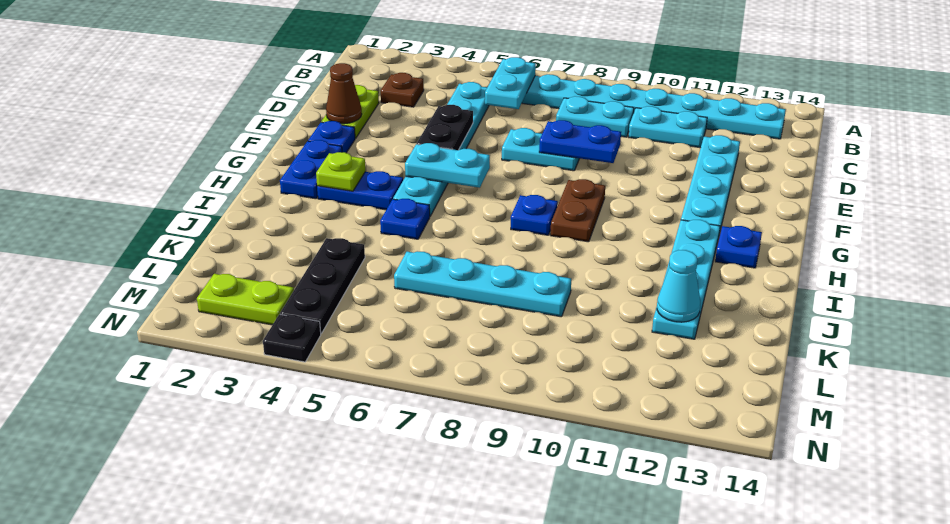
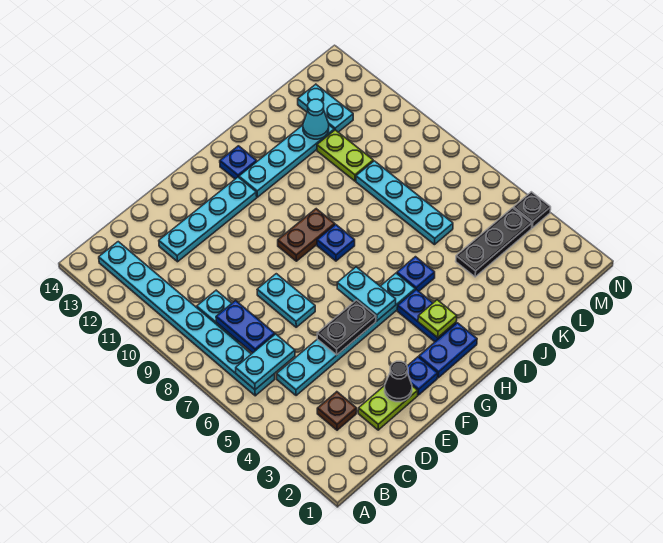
cyan 1x2 plate [629,106,707,148] -> cyan 1x2 plate moved to [298,84,353,132]
brown 1x1 cone [326,63,362,124] -> black 1x1 cone [385,361,412,402]
blue 1x2 plate [539,120,621,163] -> blue 1x2 plate moved to [216,301,275,353]
lime 1x2 plate [197,274,294,325] -> lime 1x2 plate moved to [317,130,373,181]

